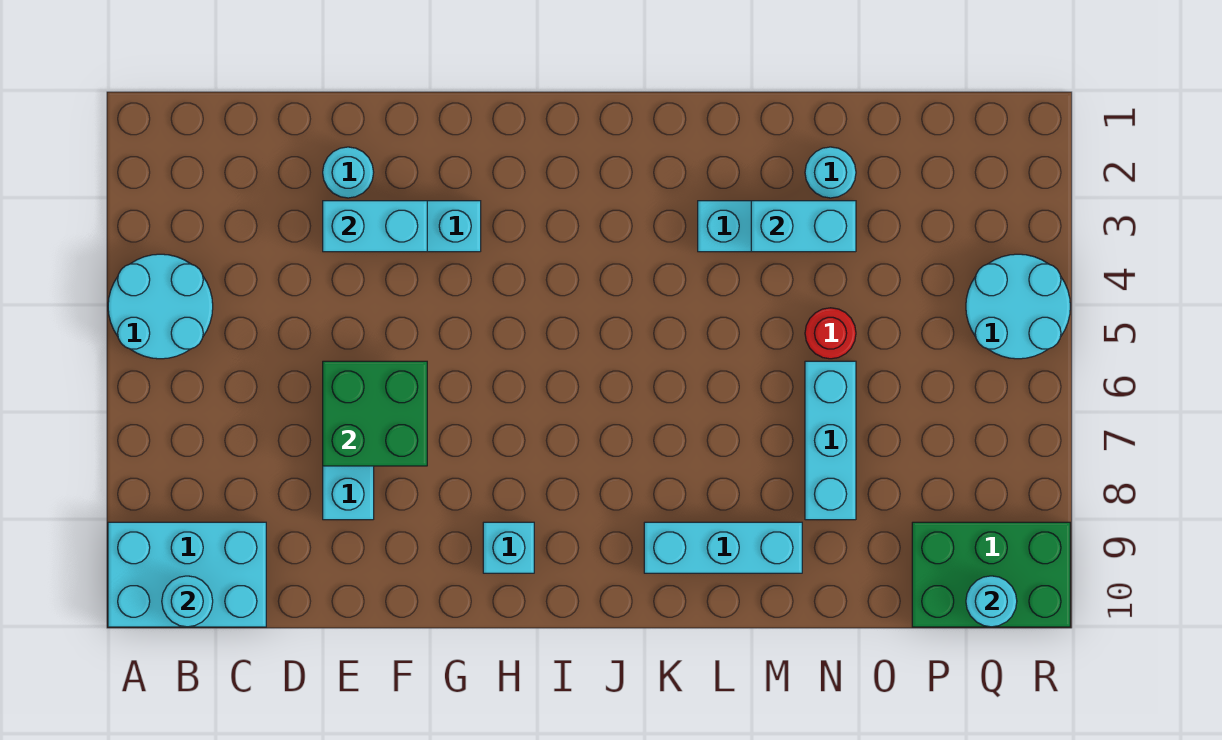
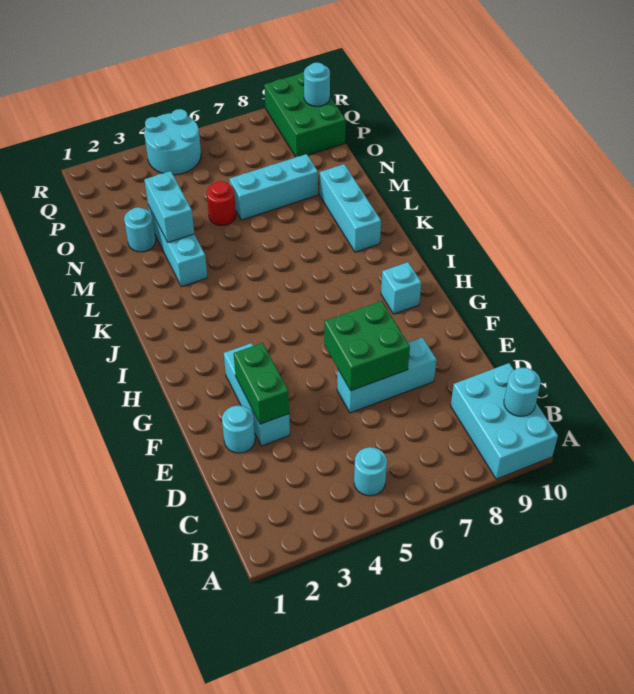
cyan 2x2 round brick [108,254,213,359] -> cyan 1x1 round brick [354,447,387,496]
cyan 1x2 brick [323,201,427,252] -> green 1x2 brick [234,343,289,424]

